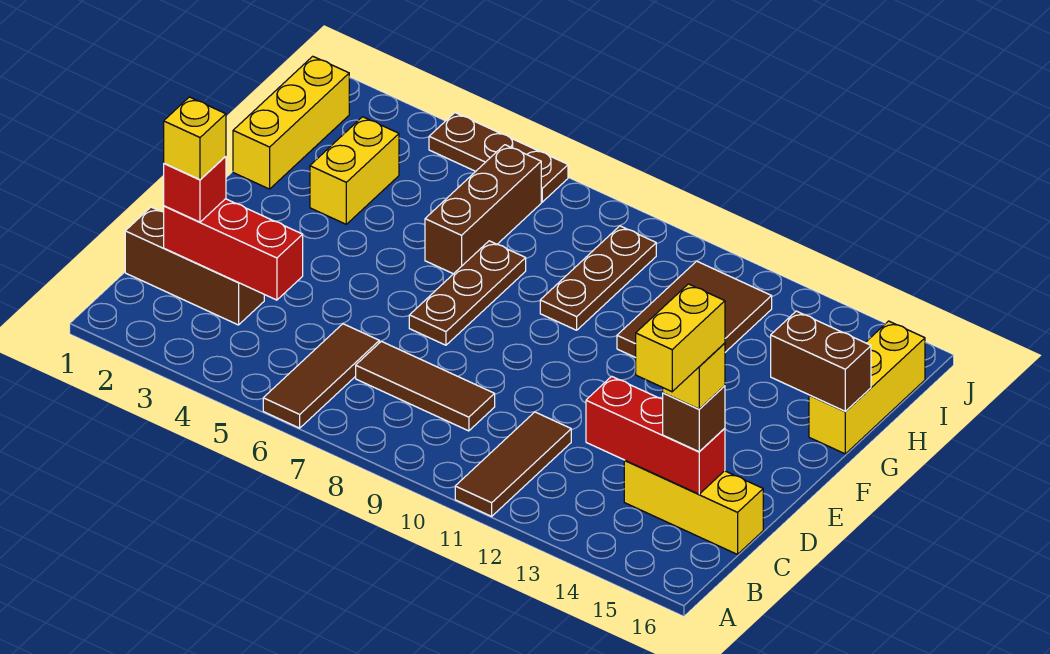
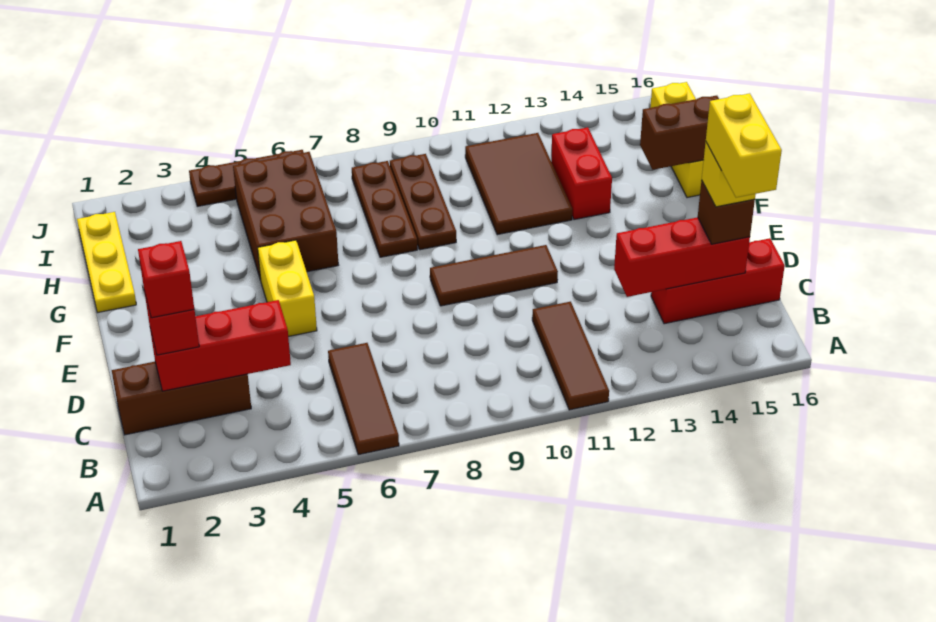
yellow 1x1 brick [164,97,226,180] -> red 1x1 brick [138,241,194,318]
brown 1x3 tile [356,341,495,431] -> brown 1x3 tile moved to [430,245,558,306]
yellow 1x3 brick [624,461,763,554] -> red 1x3 brick [651,238,785,324]
brown 1x3 plate [409,241,526,345] -> brown 1x3 plate moved to [352,161,417,257]
yellow 1x3 brick [233,56,349,189] -> yellow 1x3 plate [77,212,136,313]
yellow 1x2 brick [310,117,399,224] -> yellow 1x2 brick moved to [258,240,317,337]
brown 1x3 brick [425,145,541,274] -> brown 2x3 brick [233,152,338,280]
none -> red 1x2 brick [551,127,612,220]

